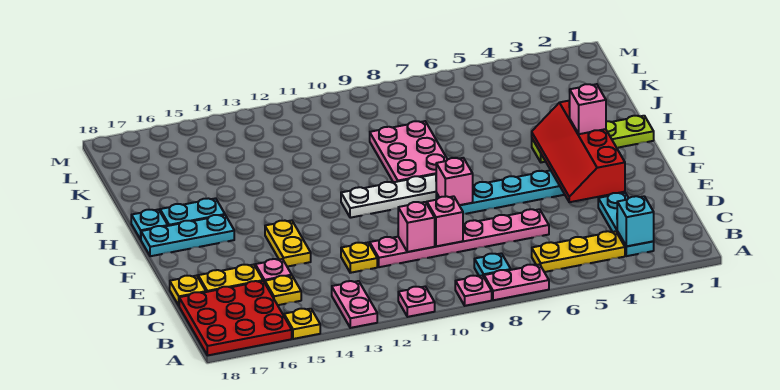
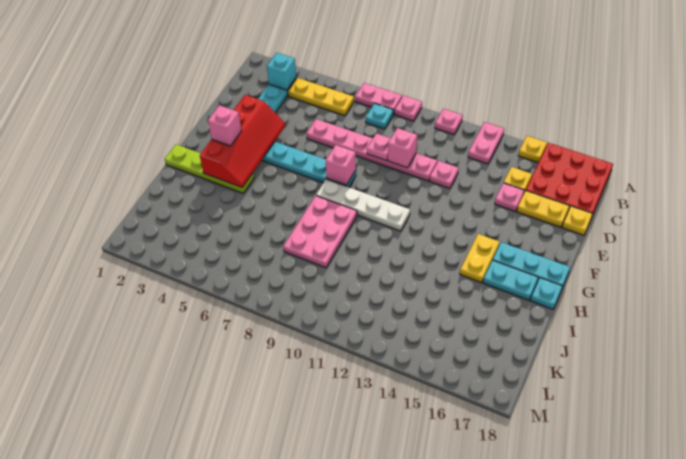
pink 1x1 brick [427,196,463,246] -> pink 1x1 plate [367,133,391,161]
yellow 1x1 plate [341,243,377,273] -> pink 1x1 plate [430,161,459,189]
yellow 1x2 plate [265,220,311,267] -> yellow 1x2 plate moved to [460,234,500,283]

